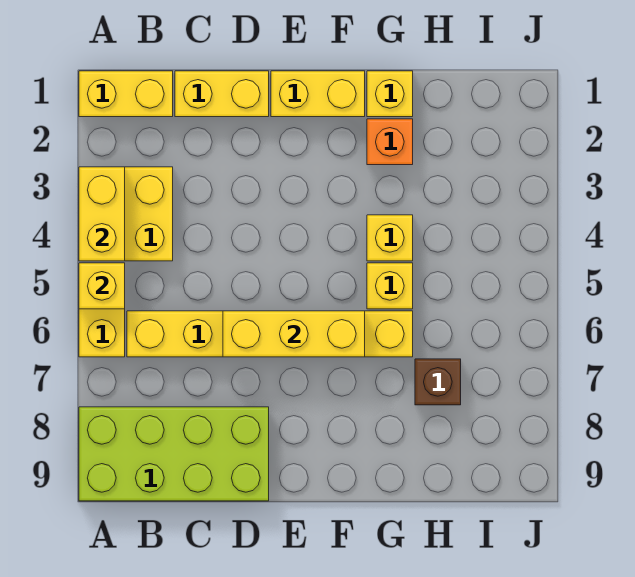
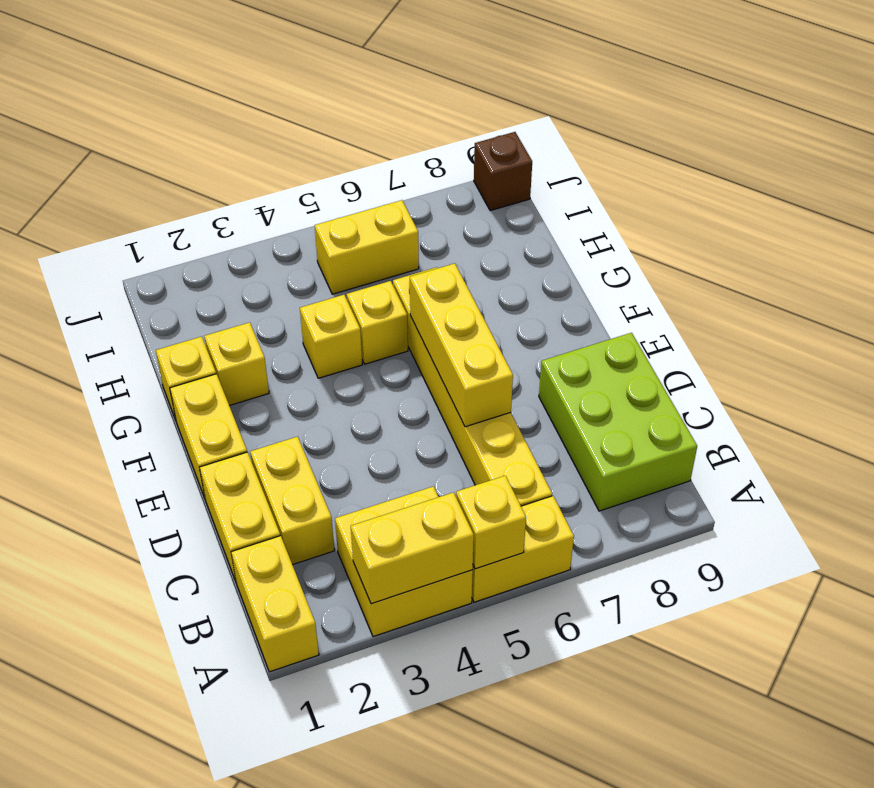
lime 2x4 brick [79,407,269,501] -> lime 2x3 brick [539,333,697,511]
none -> yellow 1x2 brick [250,437,334,565]
orange 1x1 brick [367,119,413,165] -> yellow 1x1 brick [204,322,269,406]
brown 1x1 brick [415,359,461,405] -> brown 1x1 brick moved to [474,132,532,211]
none -> yellow 1x2 brick [315,200,419,294]

